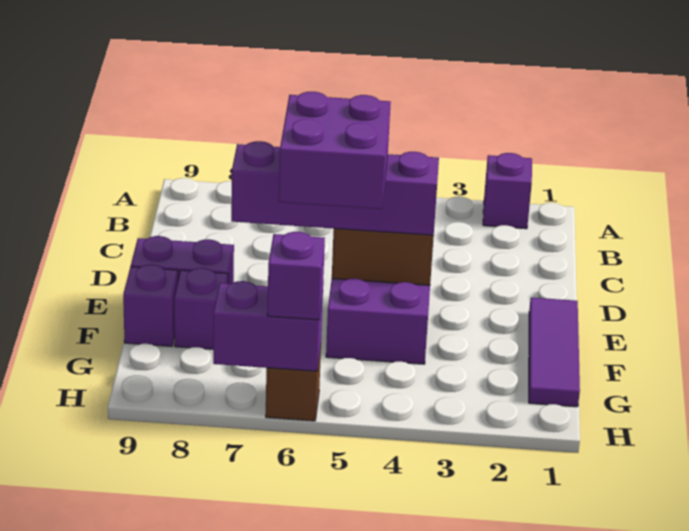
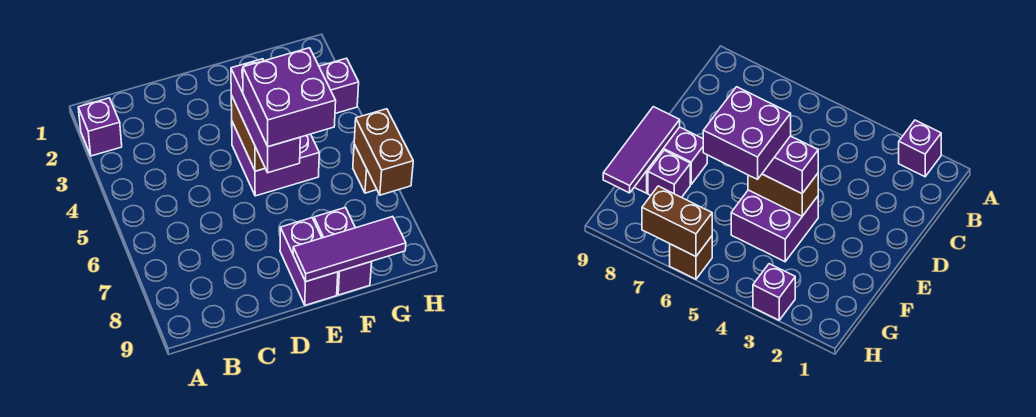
purple 1x3 tile [529,298,580,407] -> purple 1x3 tile moved to [293,217,406,282]
purple 1x4 brick [231,141,439,235] -> purple 1x3 brick [231,59,300,173]
purple 1x2 brick [213,281,323,371] -> brown 1x2 brick [354,109,413,195]
purple 1x1 brick [267,232,325,320] -> purple 1x1 brick moved to [319,58,359,114]

